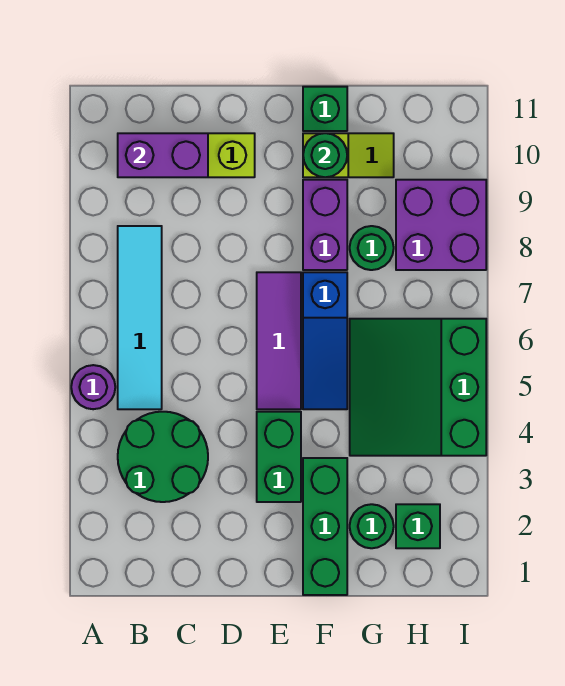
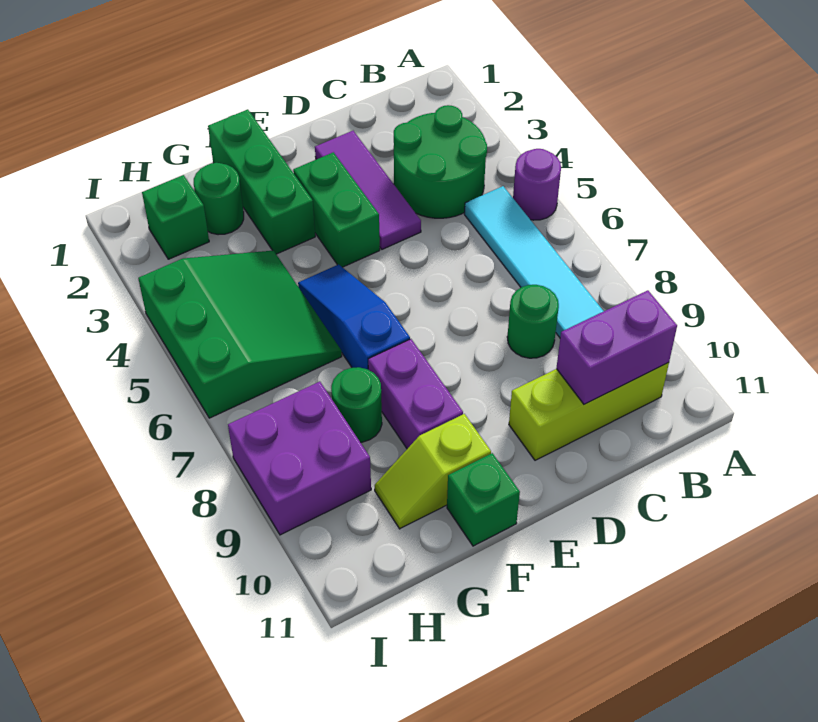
purple 1x3 tile [257,272,301,409] -> purple 1x3 tile moved to [315,131,421,249]
green 1x1 round brick [303,133,347,177] -> green 1x1 round brick moved to [507,285,559,358]

